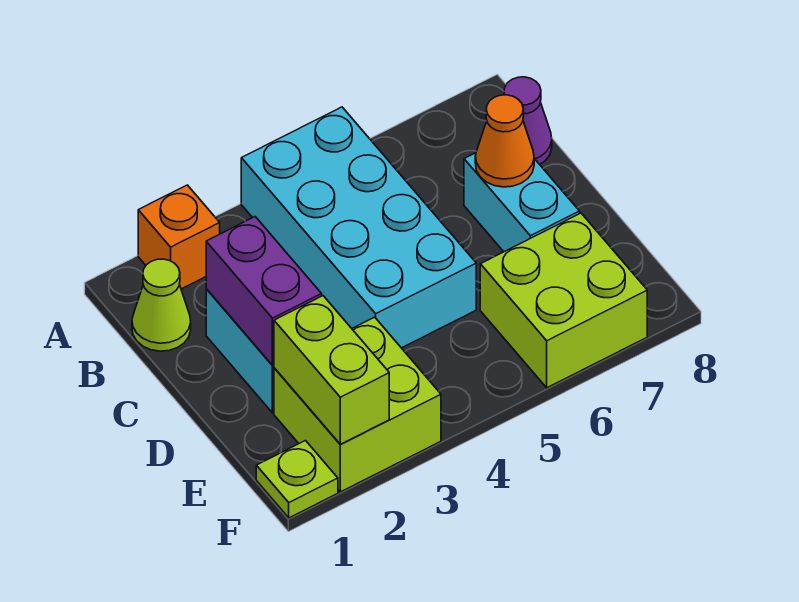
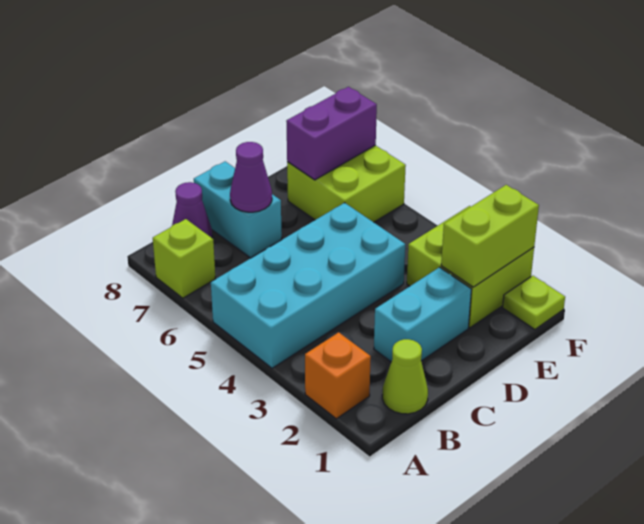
none -> lime 1x1 brick [153,219,215,298]
purple 1x2 brick [206,217,322,365] -> purple 1x2 brick moved to [286,87,377,180]
cyan 1x2 brick [464,153,580,252] -> cyan 1x2 brick turned to [194,161,282,258]
orange 1x1 cone [475,95,534,187] -> purple 1x1 cone [230,142,272,212]

